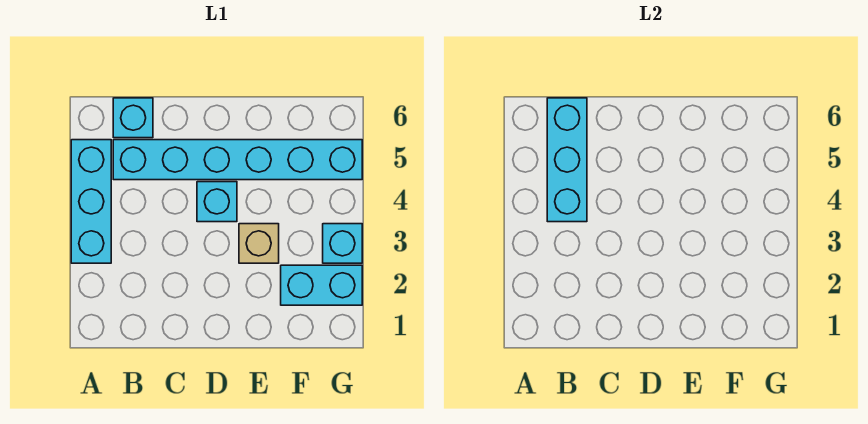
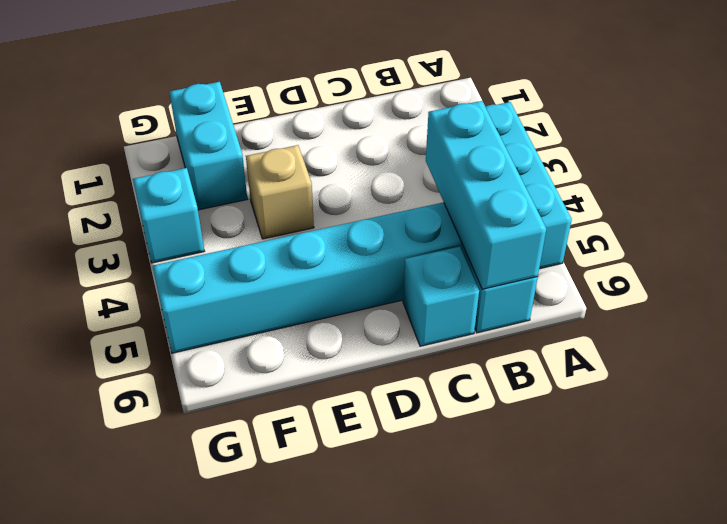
cyan 1x1 brick [197,182,237,222] -> cyan 1x1 brick moved to [403,247,479,346]
cyan 1x2 brick [281,265,362,305] -> cyan 1x2 brick turned to [169,82,247,210]

